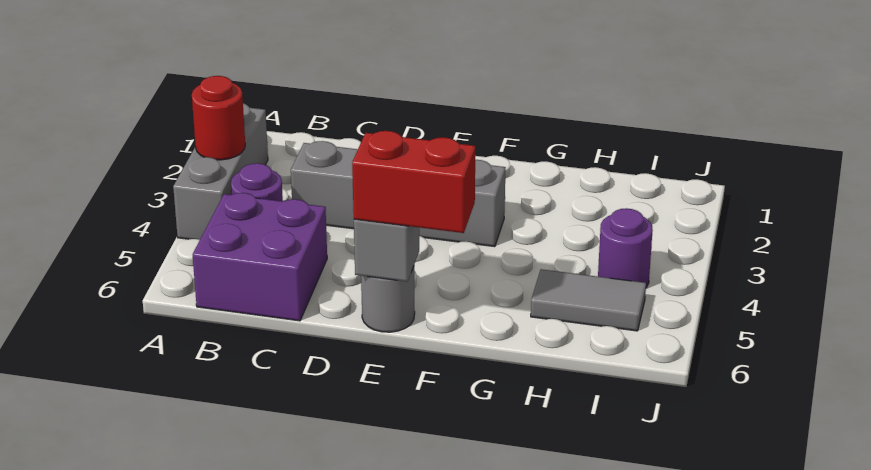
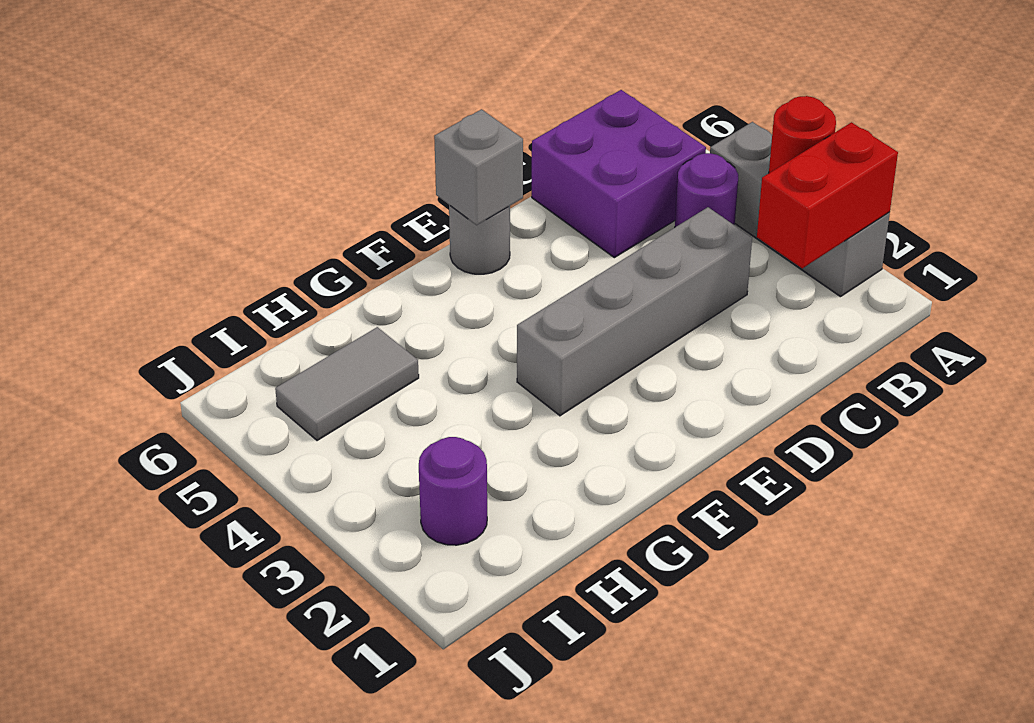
red 1x2 brick [352,131,475,233] -> red 1x2 brick moved to [757,122,898,268]
purple 1x1 round brick [598,208,653,287] -> purple 1x1 round brick moved to [419,437,487,545]

